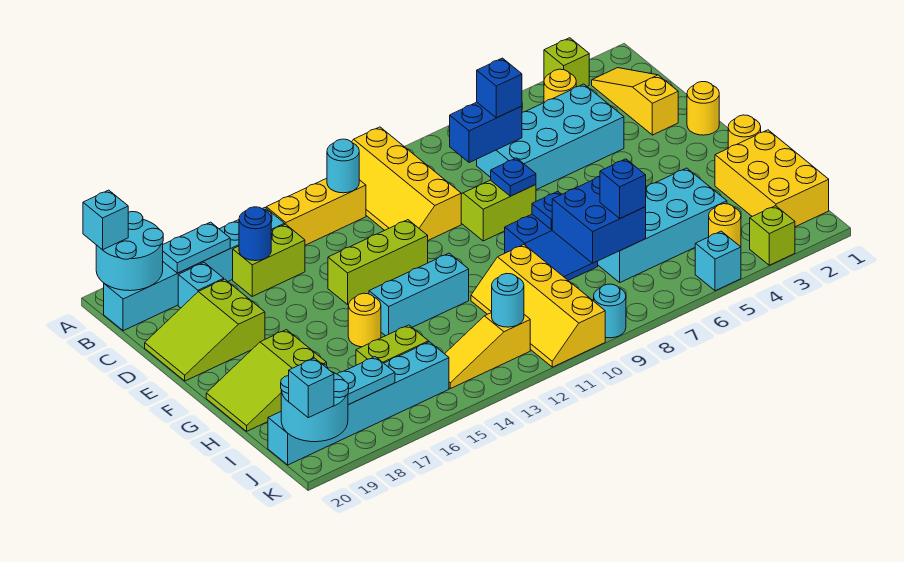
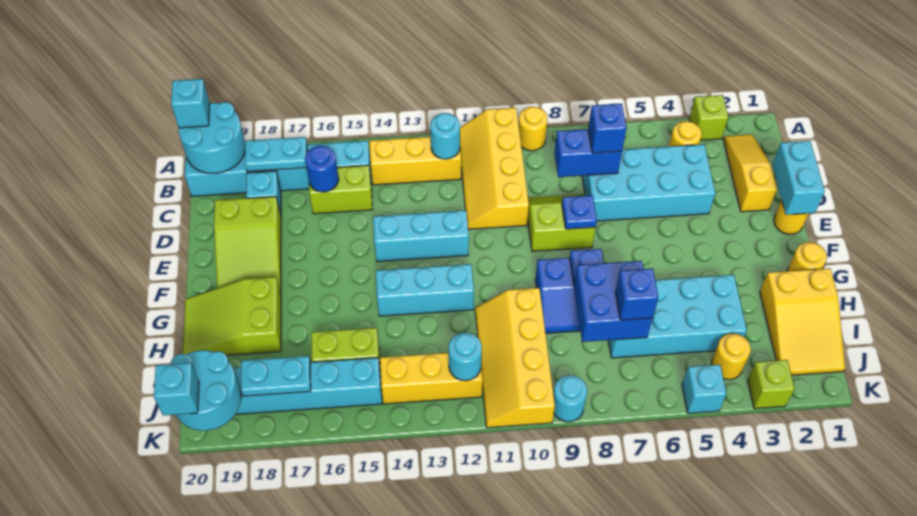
none -> cyan 1x2 brick [773,141,825,215]
lime 2x3 slope [145,279,265,381] -> lime 2x3 slope turned to [214,197,281,294]
lime 1x3 brick [328,220,428,305] -> cyan 1x3 brick [373,210,469,262]
yellow 1x1 round brick [348,293,381,347] -> yellow 1x1 round brick moved to [519,107,548,151]
yellow 2x3 brick [715,130,829,227] -> yellow 2x3 slope [760,268,845,375]
yellow 1x3 slope [445,313,530,389] -> yellow 1x3 brick [380,353,483,404]

